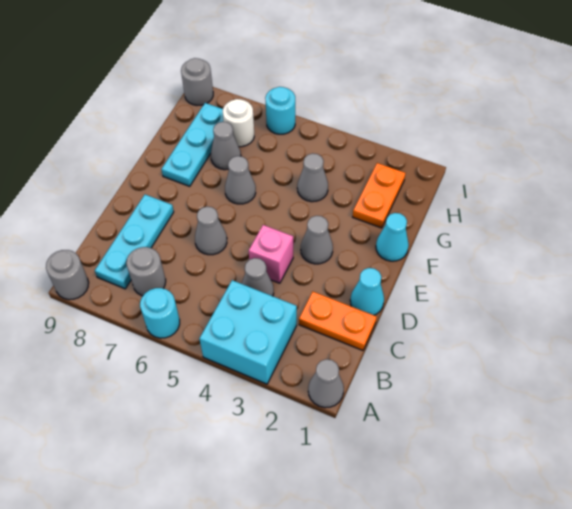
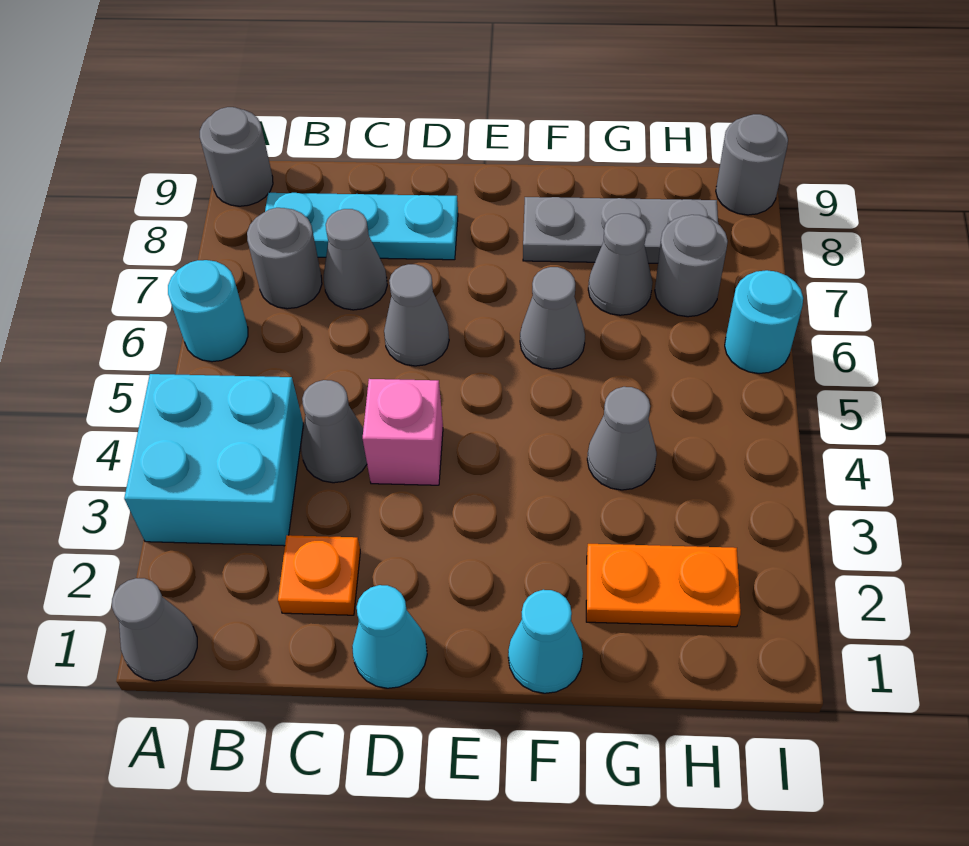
orange 1x2 plate [299,292,377,350] -> orange 1x1 plate [278,535,360,615]
grey 1x1 cone [301,216,333,264] -> grey 1x1 cone moved to [324,209,387,310]
cyan 1x3 plate [161,103,224,186] -> grey 1x3 plate [523,197,718,263]
white 1x1 round brick [223,99,254,147] -> grey 1x1 round brick [655,215,728,317]

